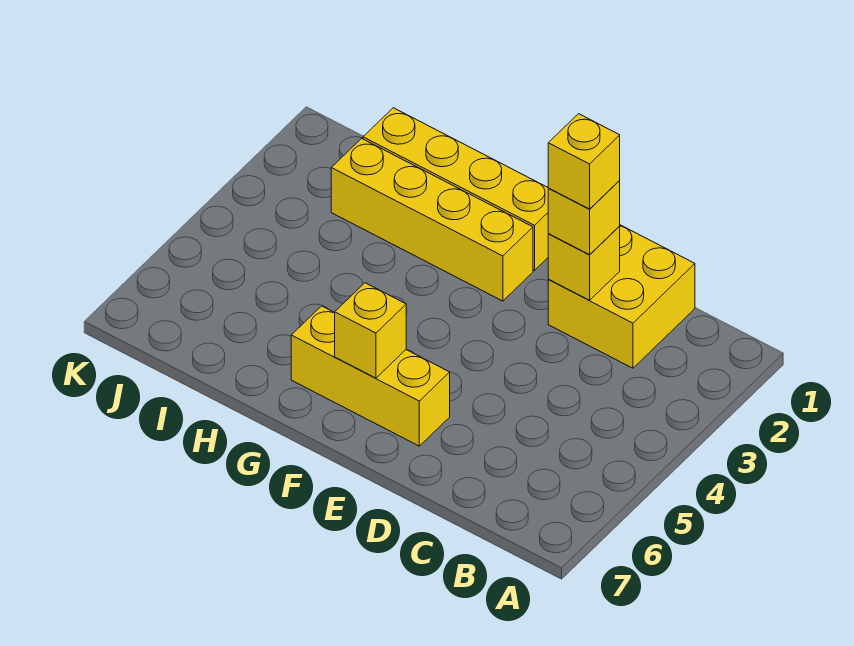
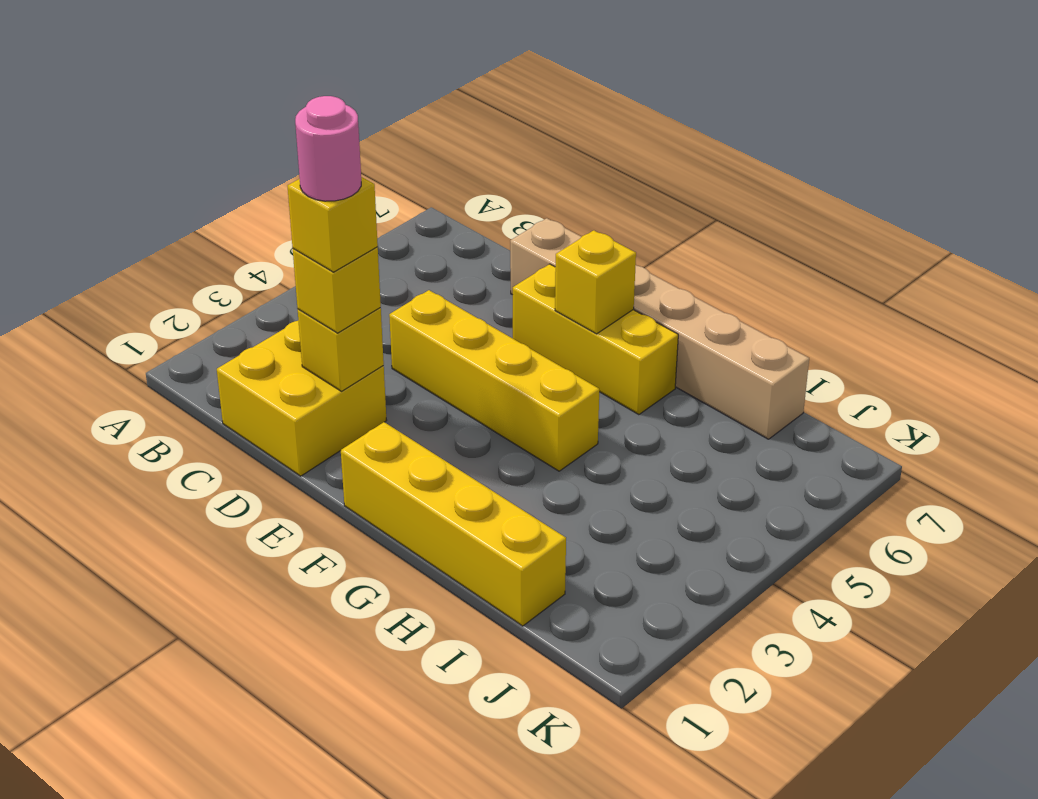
none -> pink 1x1 round brick [295,96,361,201]
none -> tan 1x6 brick [510,218,809,439]
yellow 1x4 brick [331,138,533,301] -> yellow 1x4 brick moved to [389,290,599,471]

